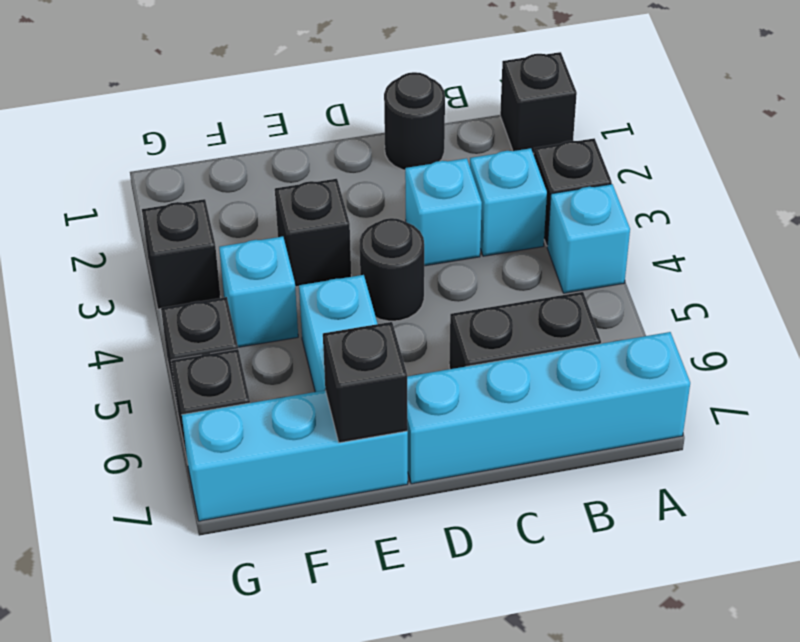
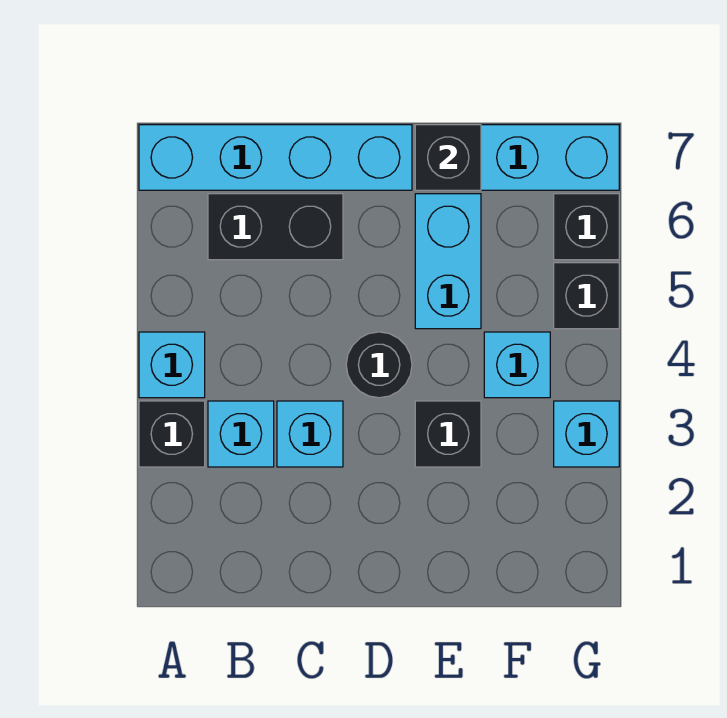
black 1x1 brick [500,52,577,153] -> none
black 1x1 round brick [384,72,445,170] -> none
black 1x1 brick [142,199,221,309] -> cyan 1x1 brick [554,401,619,467]

